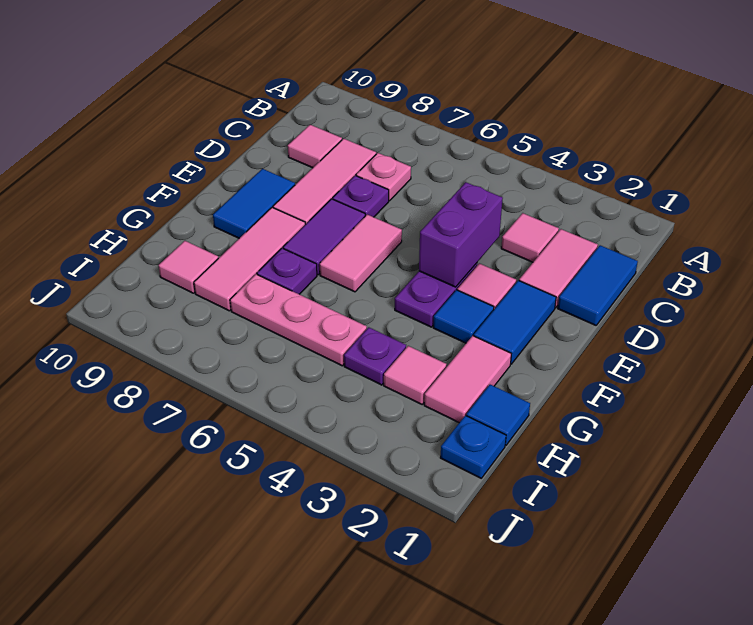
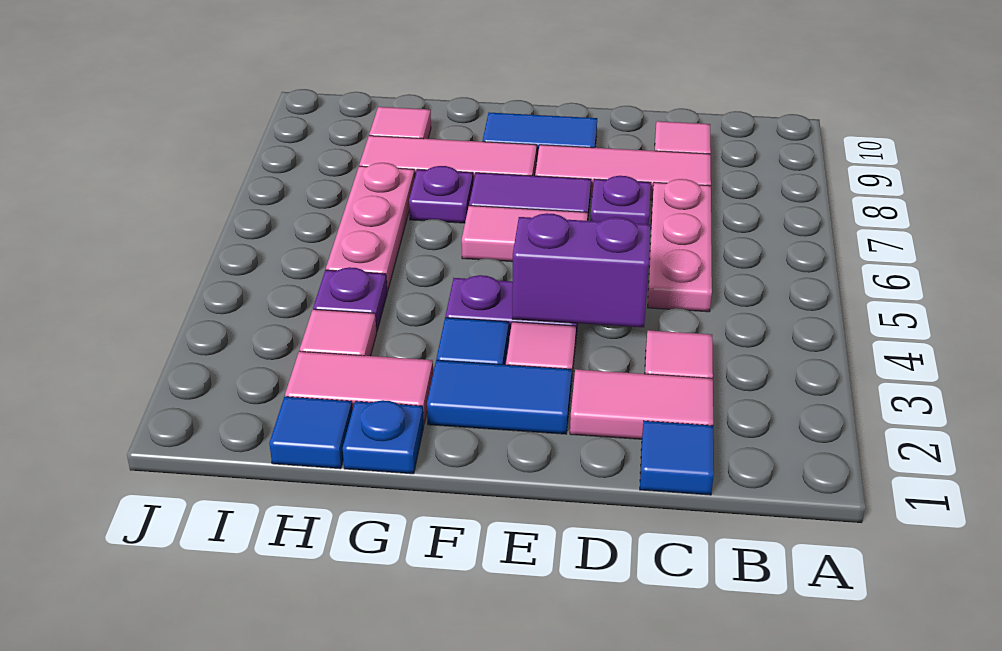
blue 1x2 tile [558,245,638,325] -> blue 1x1 tile [640,421,714,495]
pink 1x1 plate [356,153,411,201] -> pink 1x3 plate [648,179,712,312]
blue 1x1 plate [440,416,506,478] -> blue 1x1 plate moved to [343,400,424,474]

